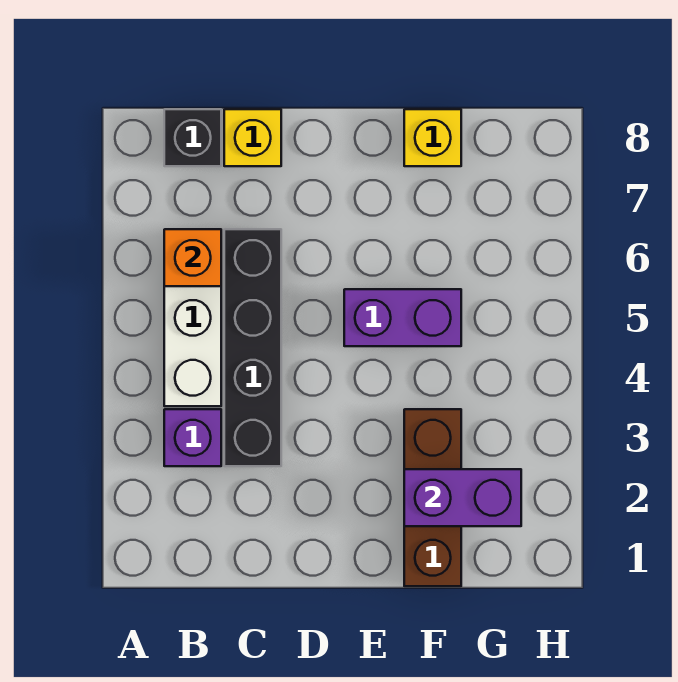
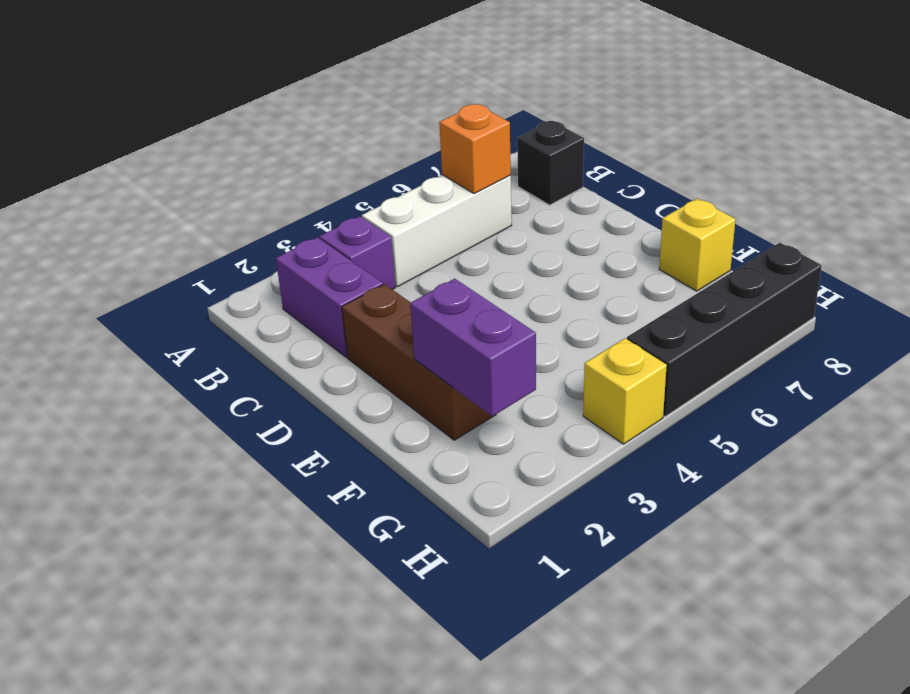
black 1x4 brick [224,229,281,466] -> black 1x4 brick moved to [627,243,822,417]
yellow 1x1 brick [224,109,281,166] -> yellow 1x1 brick moved to [583,338,667,444]
purple 1x2 brick [344,289,461,346] -> purple 1x2 brick moved to [276,237,383,357]
brown 1x3 brick [404,409,461,586] -> brown 1x3 brick turned to [342,284,495,440]

